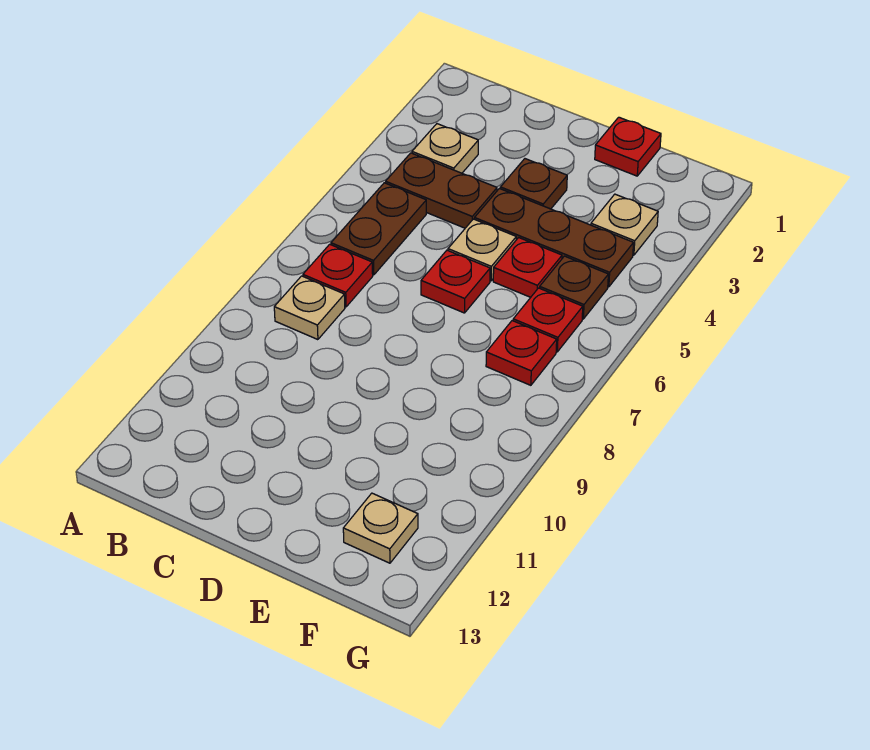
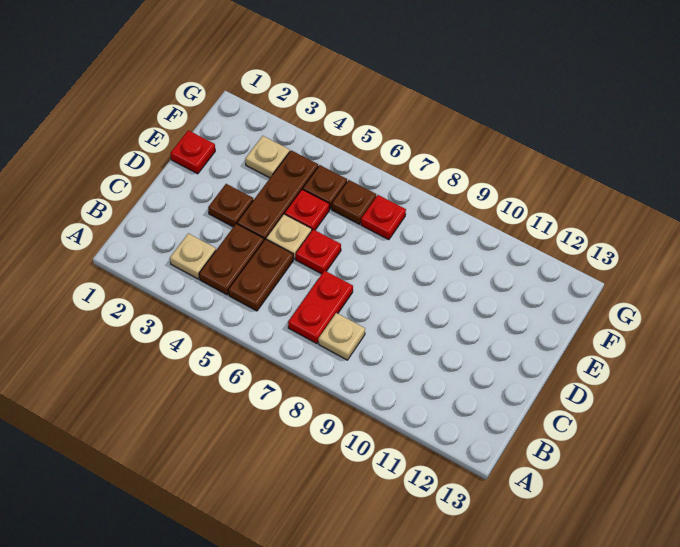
brown 1x2 plate [331,183,426,275] -> brown 1x2 plate turned to [228,239,293,311]
red 1x1 plate [303,244,373,307] -> red 1x2 plate [288,271,353,344]
red 1x1 plate [513,288,583,352] -> brown 1x1 plate [332,180,376,224]
tan 1x1 plate [343,493,418,563] -> none

